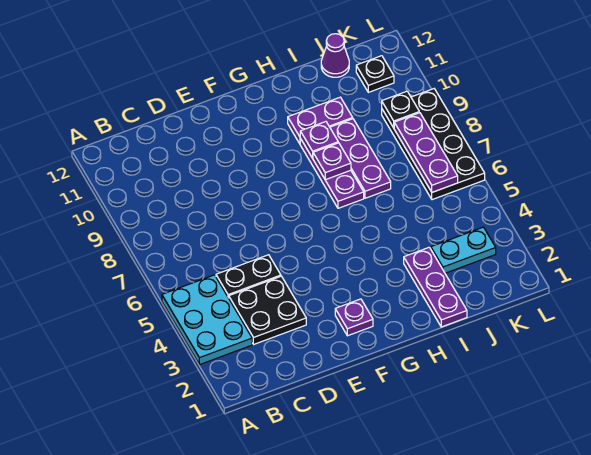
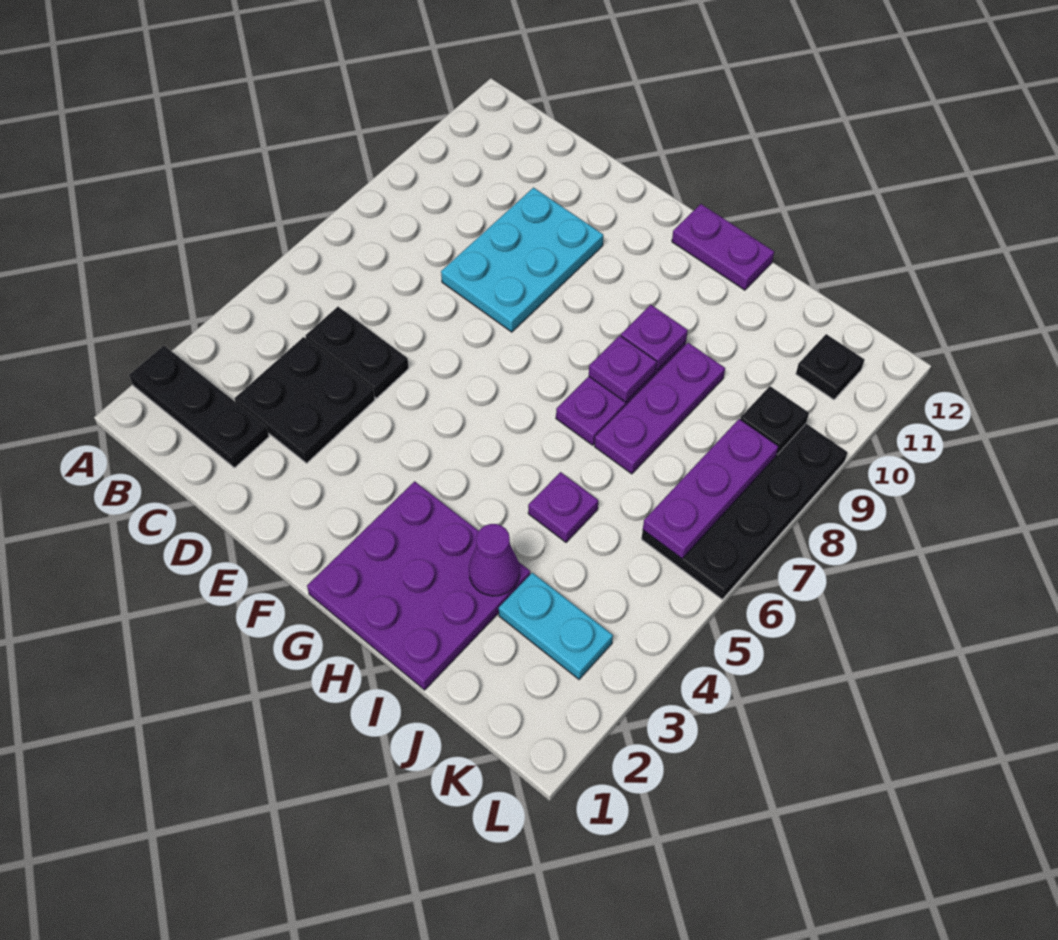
none -> black 1x3 plate [129,345,269,468]
cyan 2x3 plate [162,275,252,365] -> cyan 2x3 plate moved to [441,188,603,332]
purple 1x1 plate [335,299,373,336] -> purple 1x1 plate moved to [528,472,598,542]
purple 1x2 plate [288,97,353,144] -> purple 1x2 plate moved to [672,204,774,290]
purple 1x3 plate [404,247,467,327] -> purple 3x3 plate [307,481,530,690]
purple 1x1 cone [321,34,349,77] -> purple 1x1 cone moved to [469,524,520,596]

